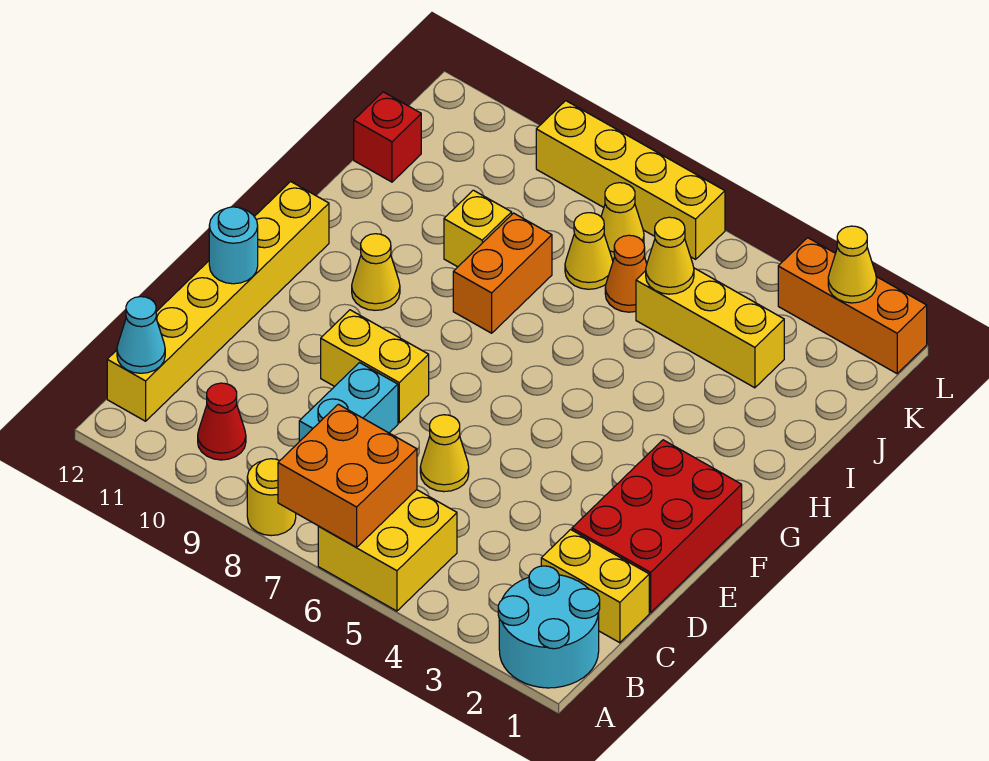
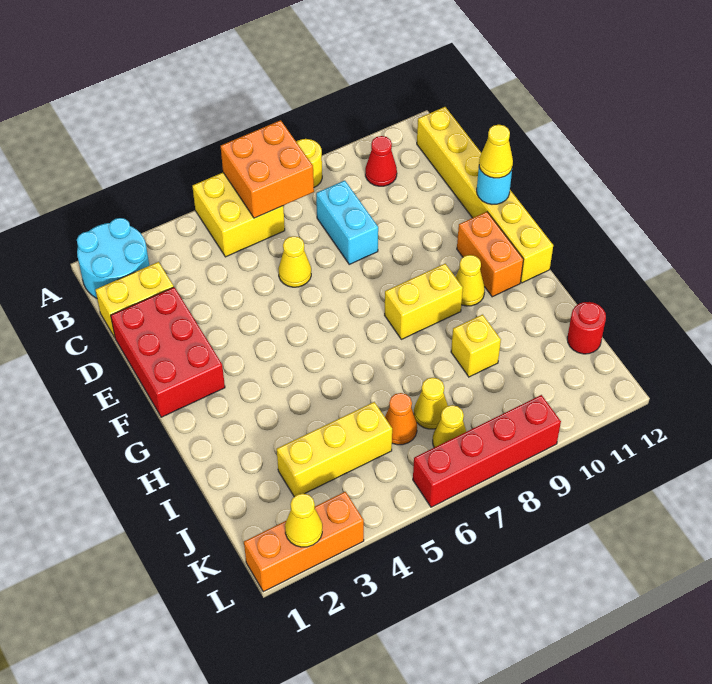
cyan 1x1 cone [117,297,165,373] -> none
yellow 1x2 brick [321,310,429,423] -> yellow 1x2 brick moved to [385,264,463,339]
orange 1x2 brick [453,213,552,333] -> orange 1x2 brick moved to [457,212,524,297]
yellow 1x1 cone [646,217,694,294] -> yellow 1x1 cone moved to [479,125,513,178]
red 1x1 brick [354,92,421,182] -> red 1x1 round brick [567,302,606,354]
yellow 1x4 brick [536,101,725,259] -> red 1x4 brick [413,395,561,507]

